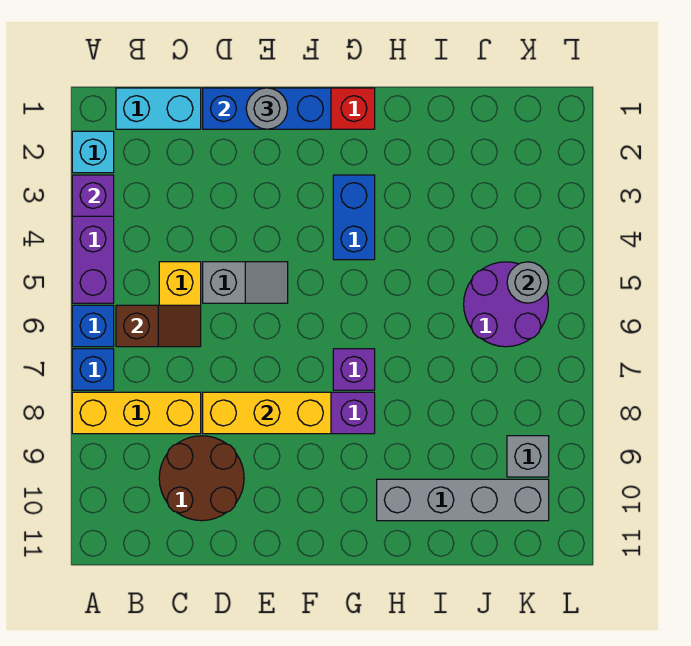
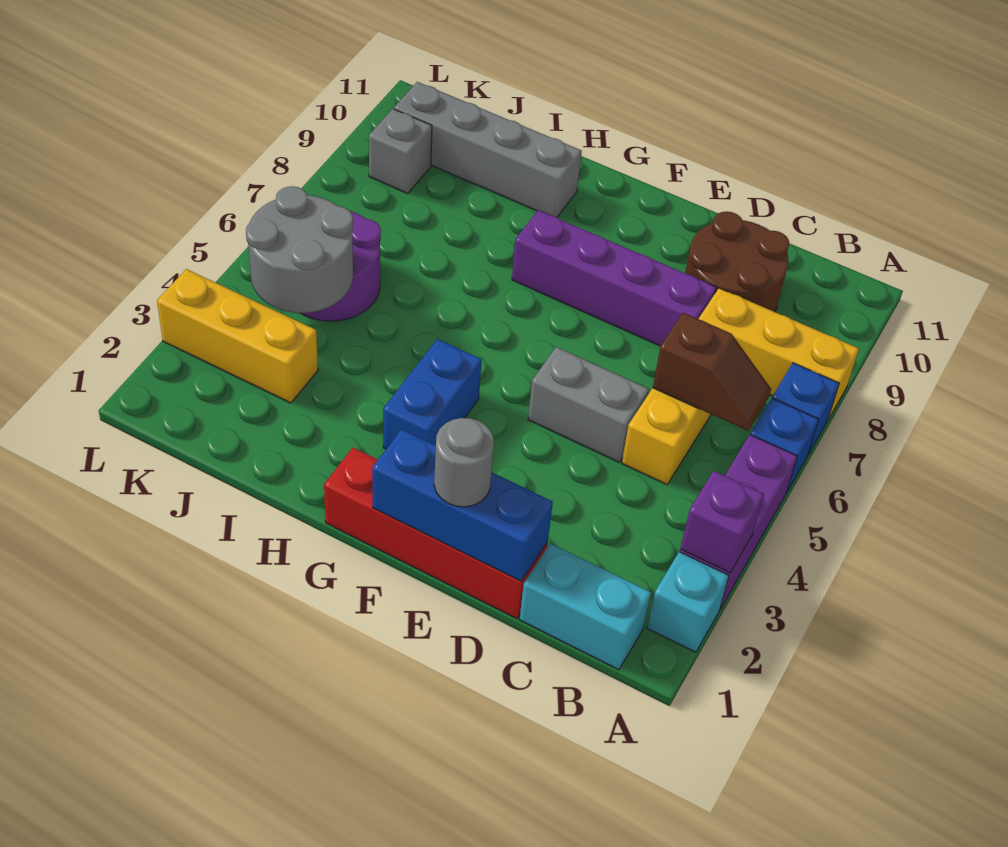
brown 1x2 slope [116,305,201,347] -> brown 1x2 slope turned to [653,313,771,431]
grey 1x2 slope [203,262,288,303] -> grey 1x2 brick [528,347,649,462]
yellow 1x3 brick [203,392,331,434] -> yellow 1x3 brick moved to [157,269,318,403]
purple 1x1 brick [333,349,375,390] -> none
grey 1x1 round brick [507,262,548,303] -> grey 2x2 round brick [246,186,353,313]

